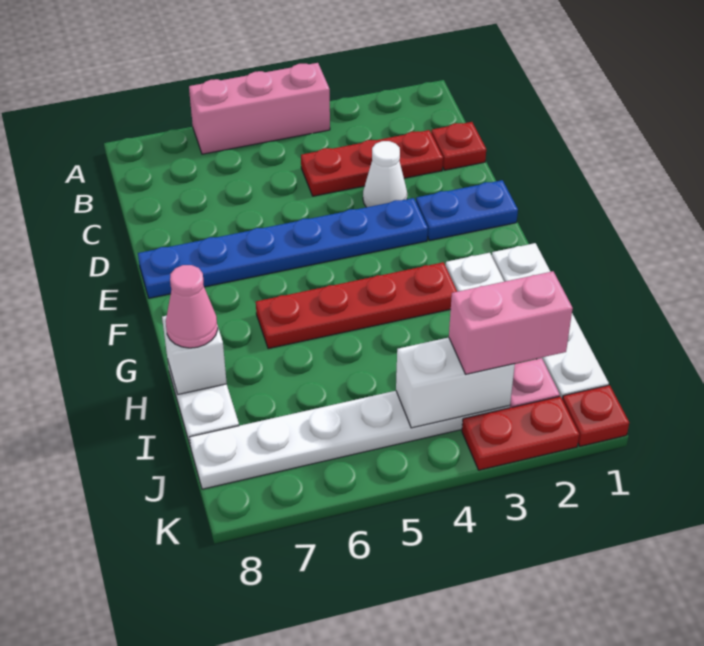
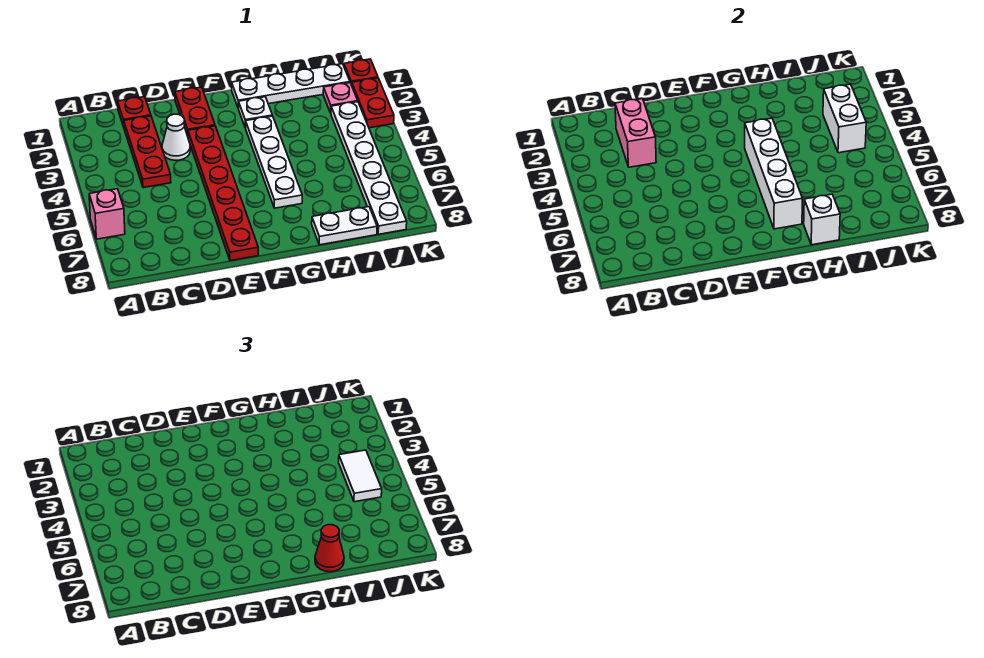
pink 1x3 brick [189,63,330,154] -> pink 1x1 brick [89,189,125,239]
blue 1x2 plate [416,180,518,241] -> red 1x2 plate [175,87,215,136]
blue 1x6 plate [138,198,428,298] -> red 1x6 plate [188,126,258,261]
red 1x4 plate [256,262,457,349] -> white 1x4 plate [246,116,302,208]
none -> white 1x4 brick [745,118,802,229]
pink 1x1 cone [166,265,218,348] -> red 1x1 cone [315,525,344,572]
pink 1x2 brick [449,271,573,374] -> pink 1x2 brick moved to [615,99,656,167]
none -> white 1x2 tile [339,450,382,502]

